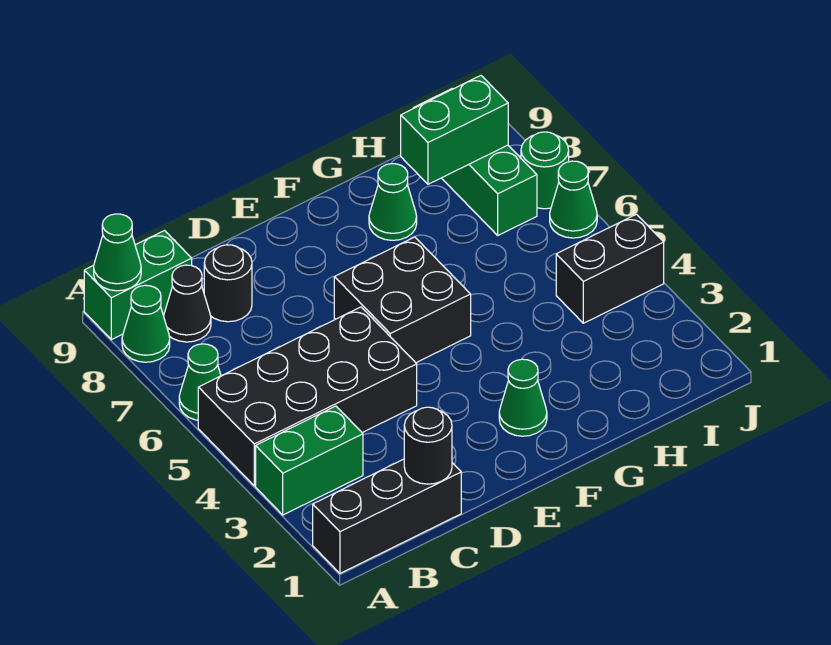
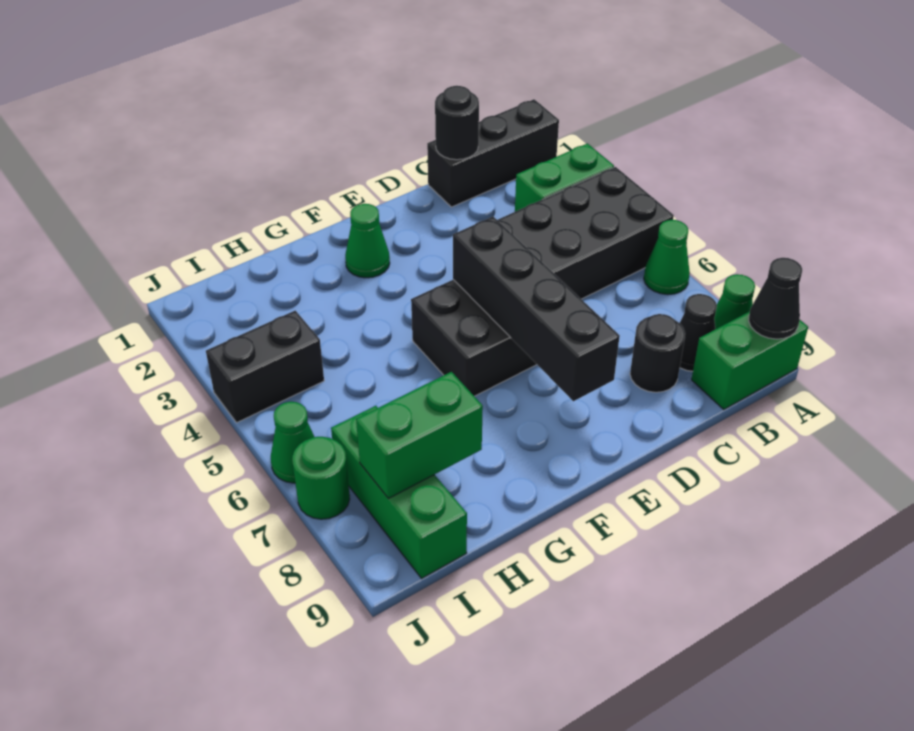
green 1x1 cone [94,214,141,291] -> black 1x1 cone [749,258,802,339]
none -> black 1x4 brick [453,217,620,401]
green 1x1 cone [369,164,417,240] -> none

